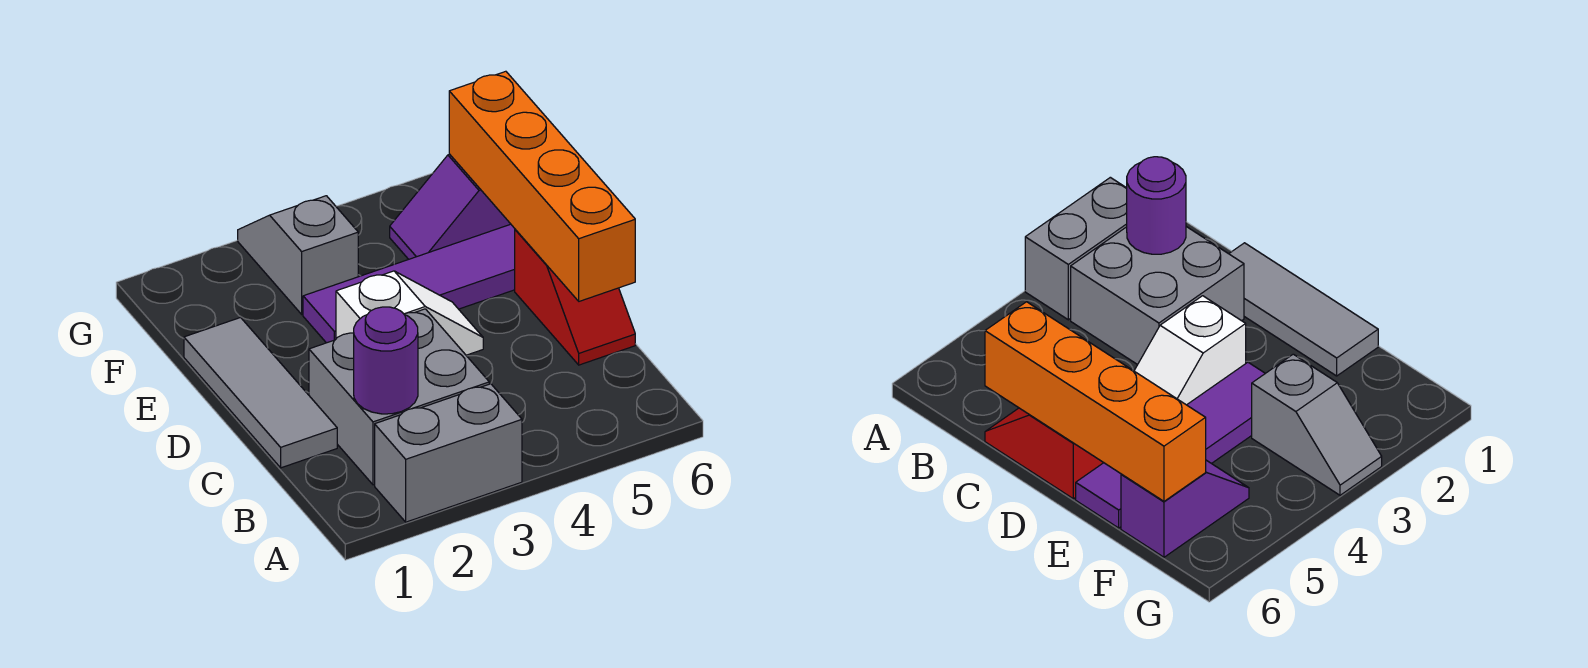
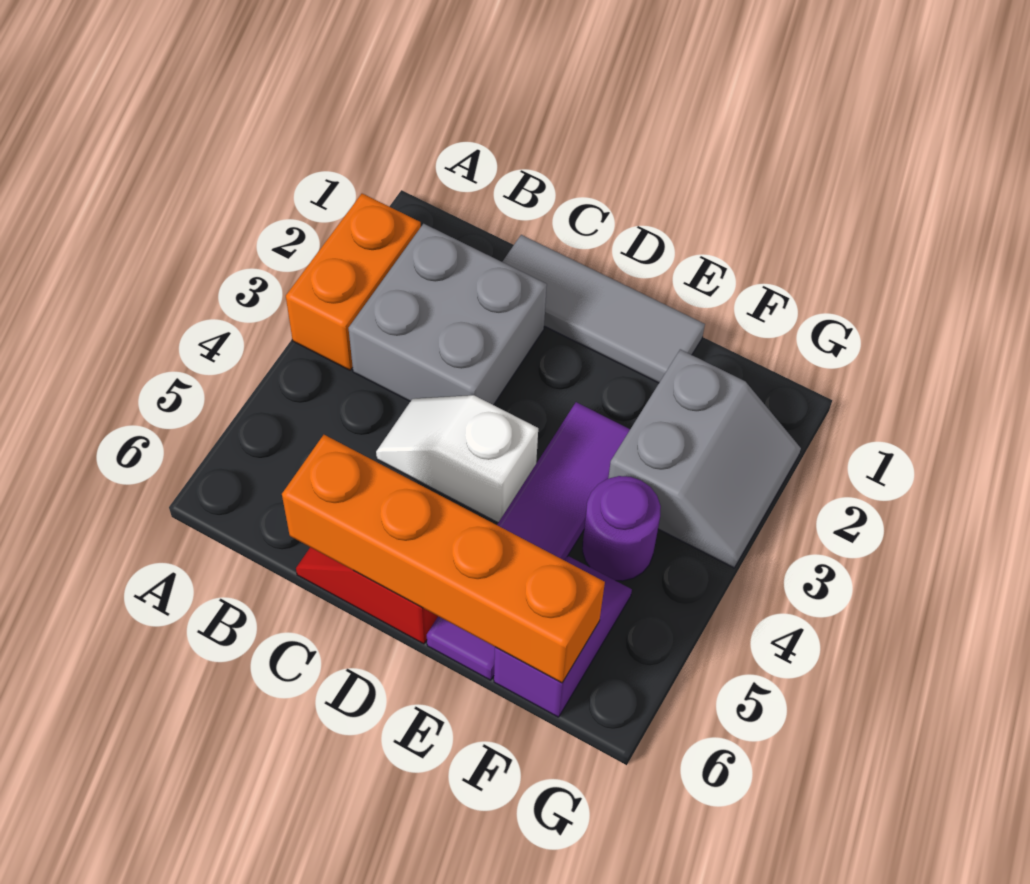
grey 1x2 brick [375,384,522,522] -> orange 1x2 brick [286,194,421,370]
purple 1x1 round brick [354,307,418,414] -> purple 1x1 round brick moved to [583,476,661,581]
white 1x2 slope [336,271,483,355] -> white 1x2 slope turned to [376,395,538,522]
grey 1x2 slope [238,196,358,314] -> grey 2x2 slope [608,349,801,568]

